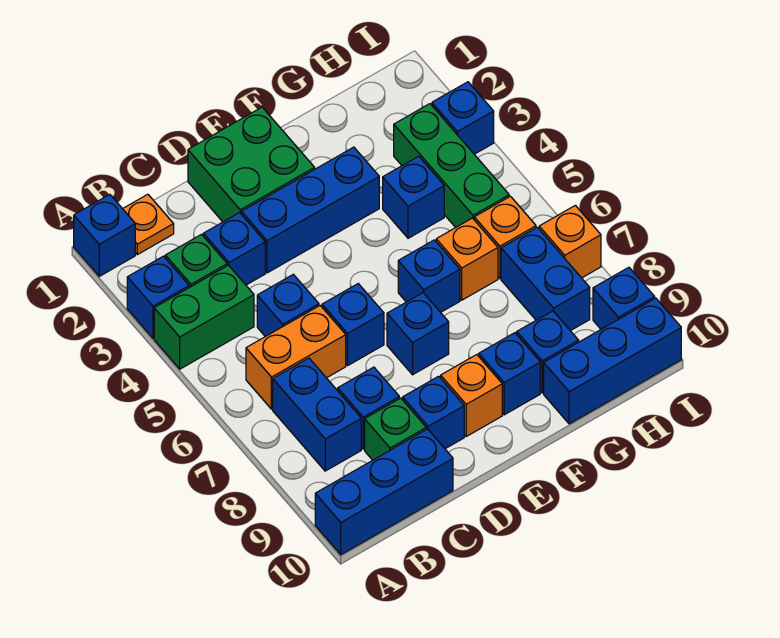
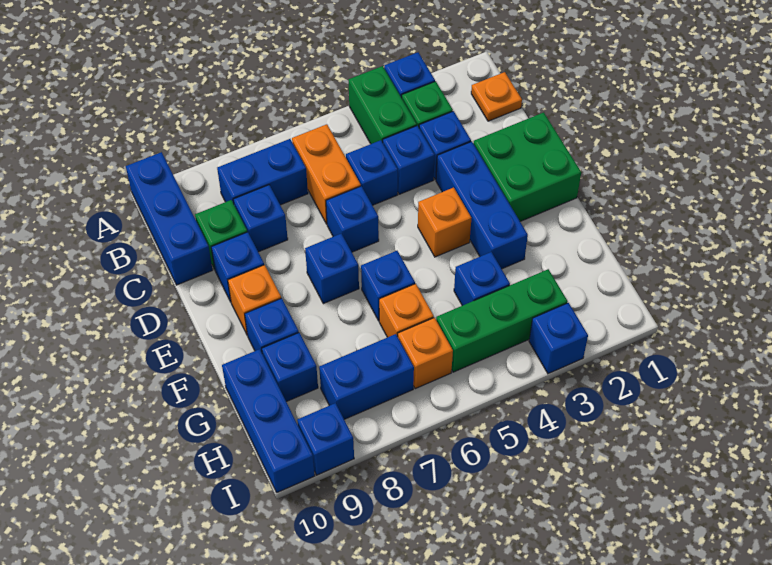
blue 1x1 brick [74,194,135,276] -> blue 1x1 brick moved to [383,126,435,194]
orange 1x1 brick [539,205,601,278] -> orange 1x1 brick moved to [418,187,471,257]

